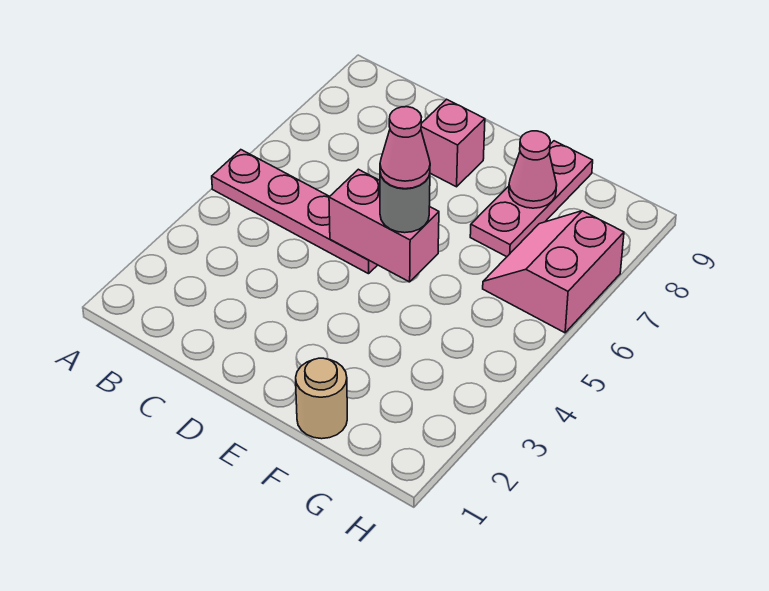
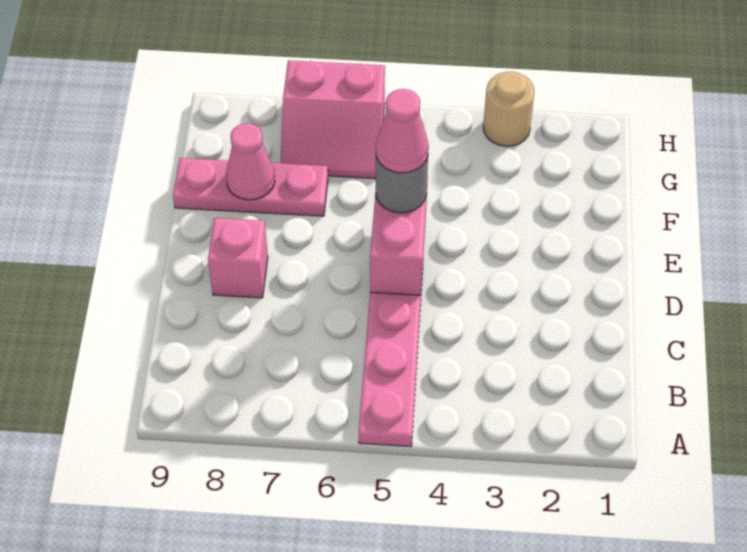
tan 1x1 round brick [296,358,347,439] -> tan 1x1 round brick moved to [483,71,534,146]

